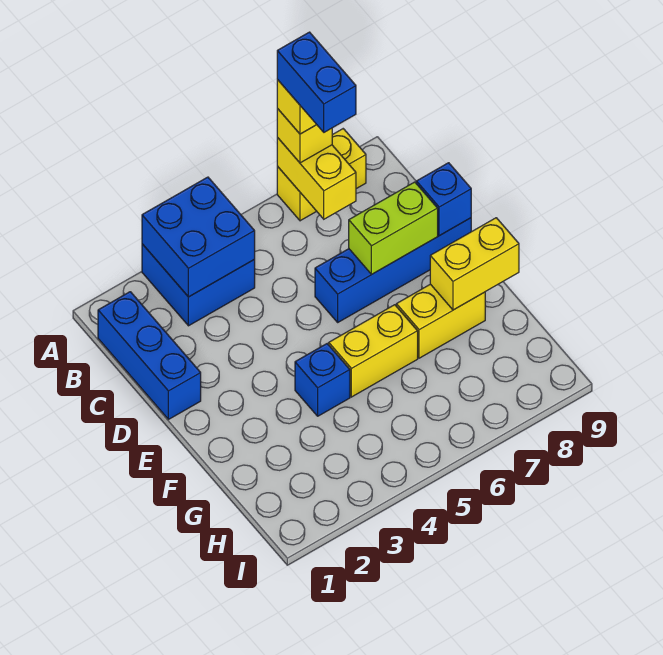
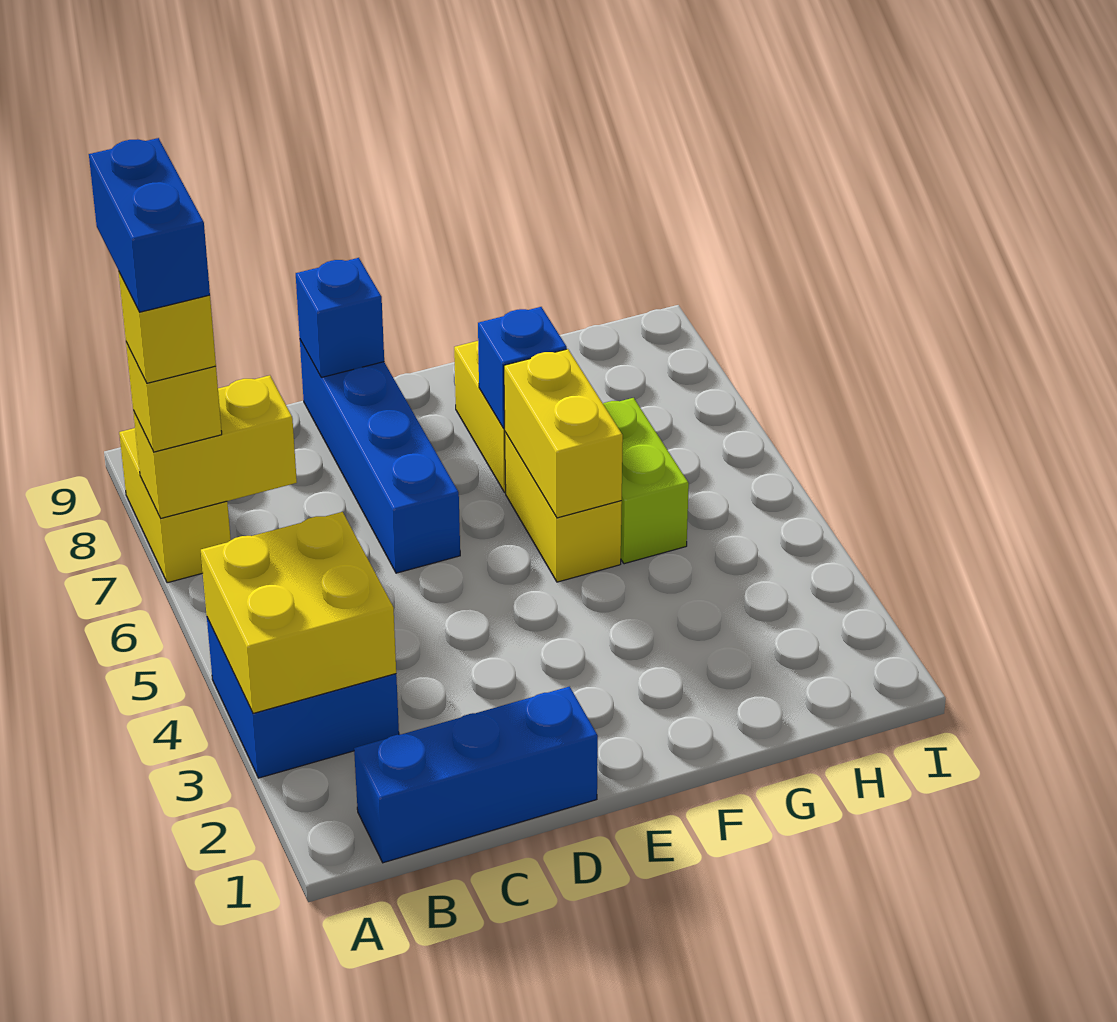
blue 2x2 brick [142,177,255,297] -> yellow 2x2 brick [201,512,396,713]
blue 1x2 brick [277,32,356,132] -> blue 1x2 brick turned to [89,138,210,312]
lime 1x2 brick [349,182,438,275] -> lime 1x2 brick moved to [603,398,689,564]
blue 1x1 brick [295,344,350,416] -> blue 1x1 brick moved to [478,307,567,428]
yellow 1x2 brick [430,218,519,310] -> yellow 1x2 brick moved to [504,349,623,518]

